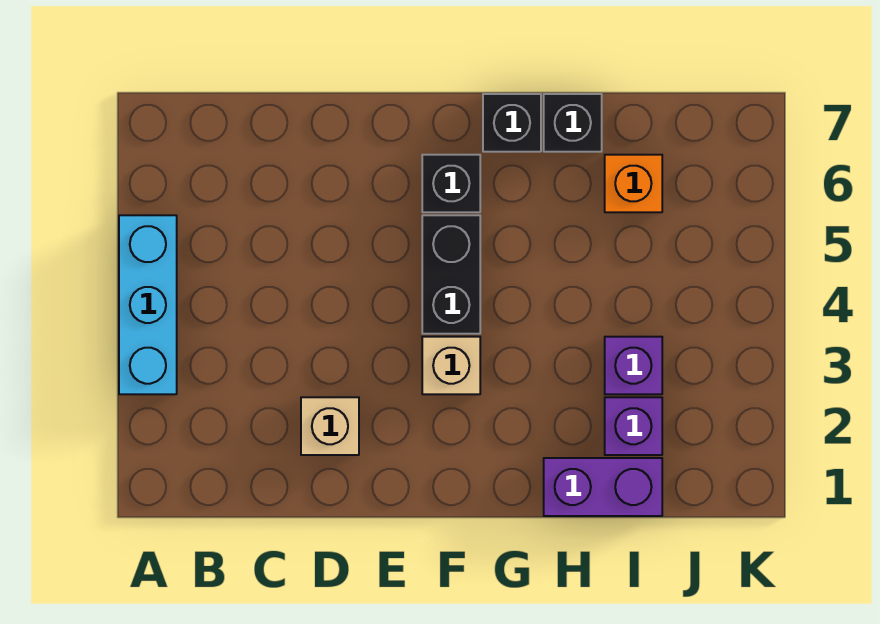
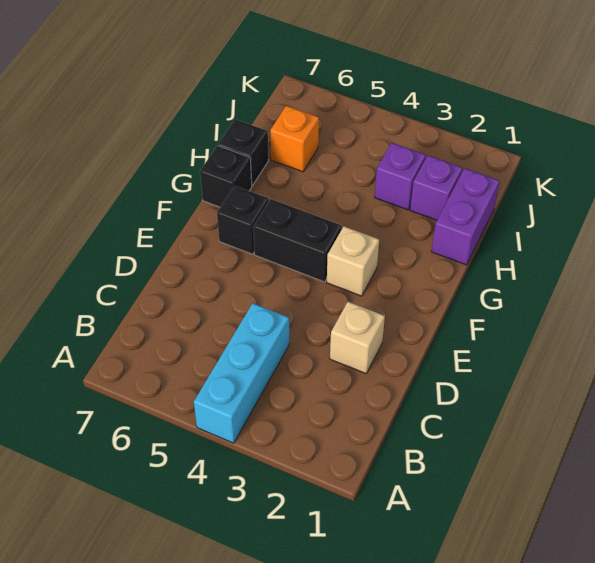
cyan 1x3 brick [119,215,177,394] -> cyan 1x3 brick turned to [194,303,289,443]

